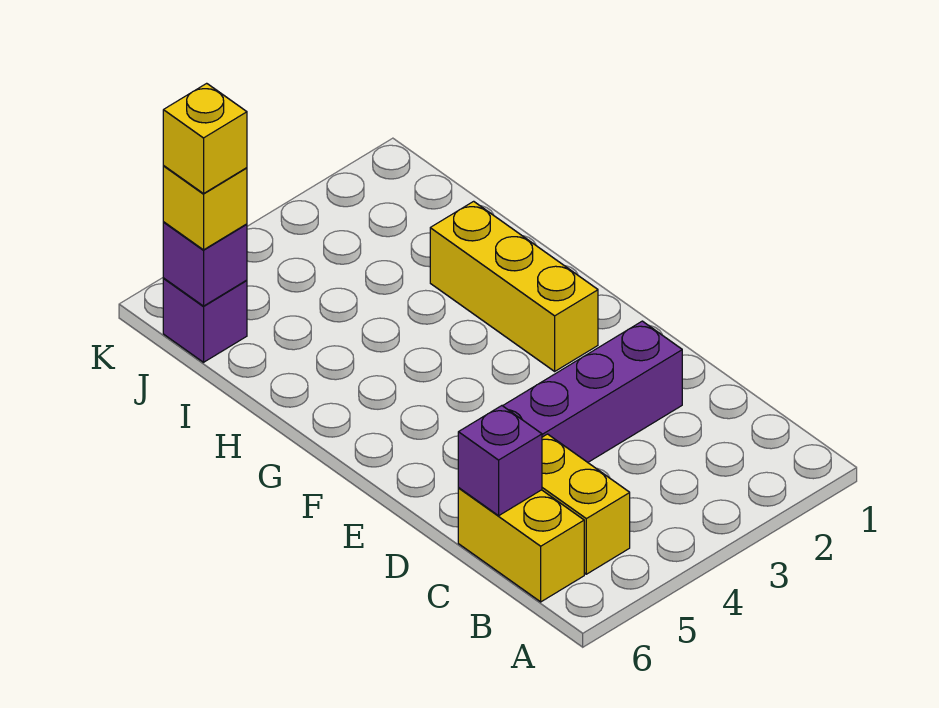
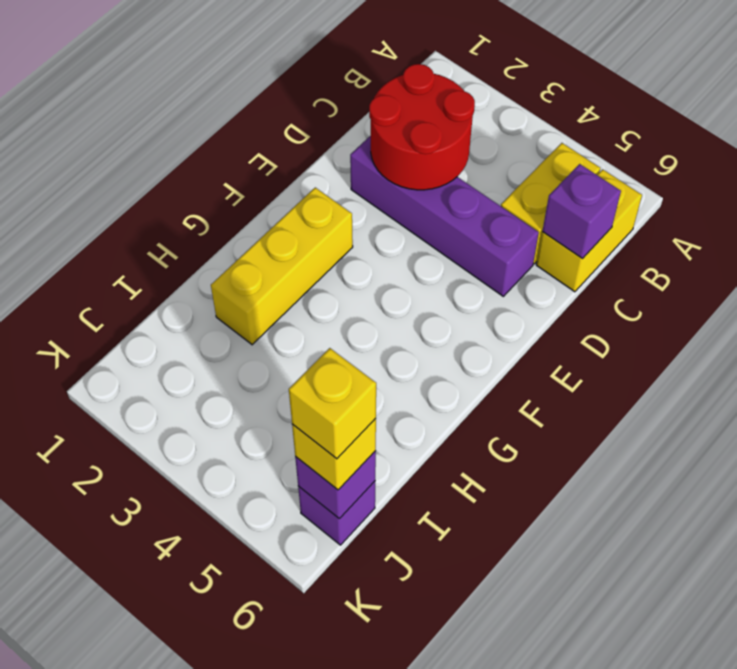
none -> red 2x2 round brick [369,64,475,190]

